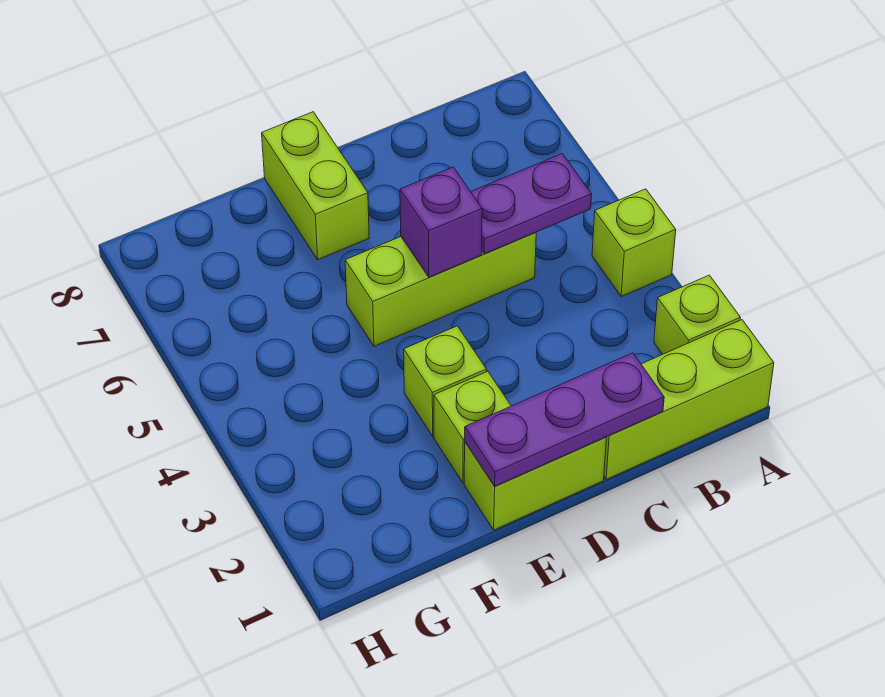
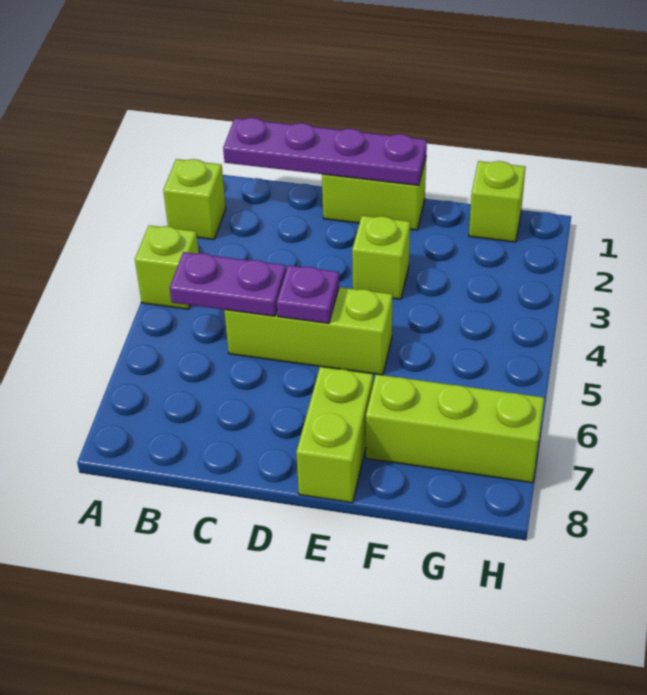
lime 1x3 brick [604,320,774,479] -> lime 1x3 brick moved to [366,374,544,483]
purple 1x3 plate [465,353,664,486] -> purple 1x4 plate [223,118,427,185]
purple 1x1 brick [400,167,482,277] -> purple 1x1 plate [277,265,339,323]
lime 1x1 brick [434,371,511,483] -> lime 1x1 brick moved to [469,161,526,242]

